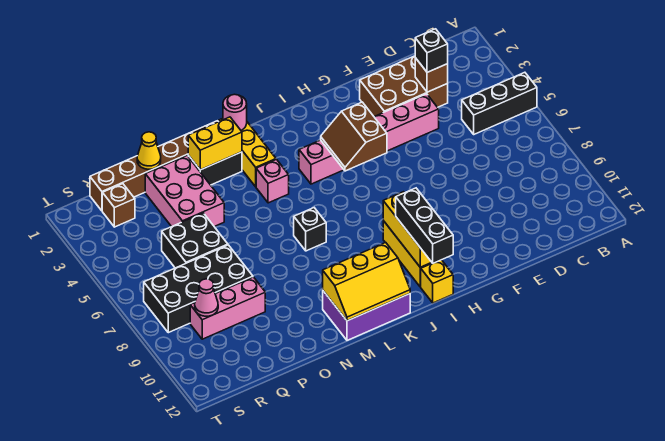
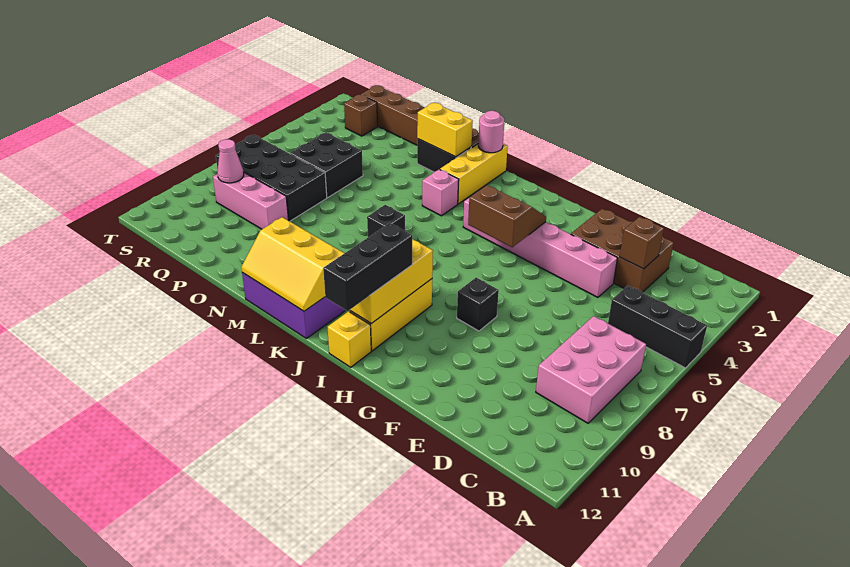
black 1x1 brick [415,29,448,72] -> black 1x1 brick moved to [457,278,499,331]
brown 2x2 slope [321,102,387,171] -> brown 2x2 slope turned to [468,185,546,247]
pink 2x3 brick [145,156,224,227] -> pink 2x3 brick moved to [536,316,646,423]
yellow 1x1 cone [137,132,161,169] -> none

